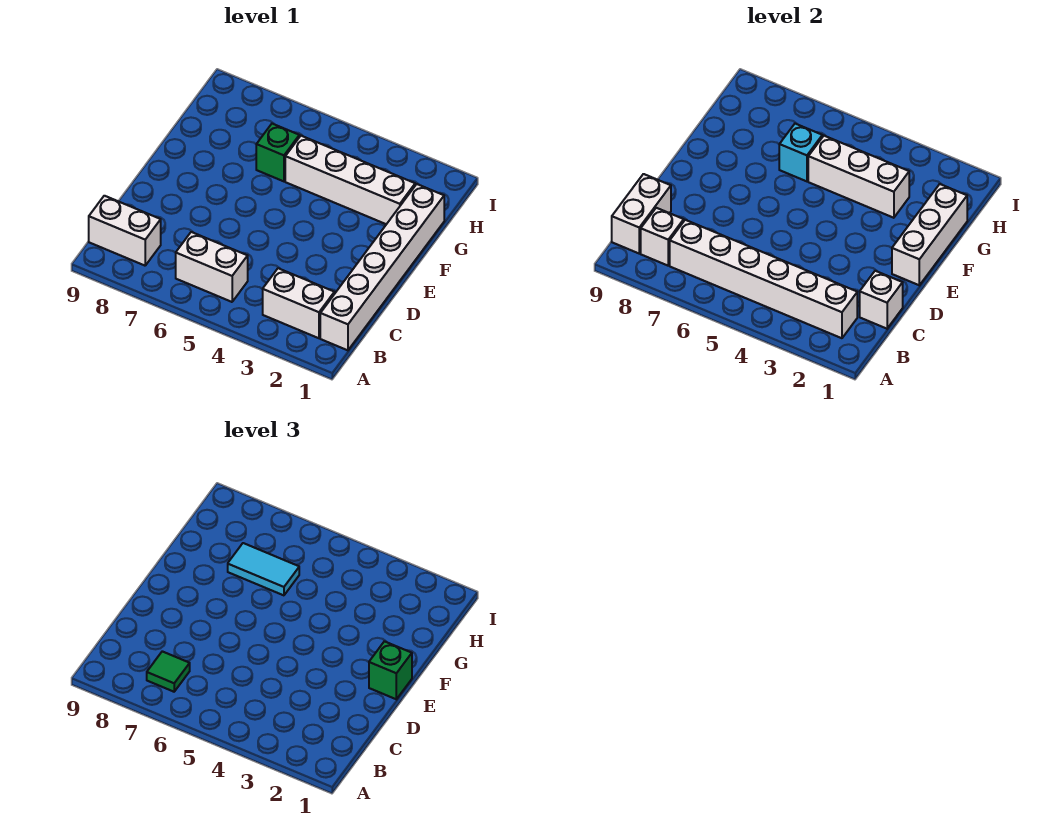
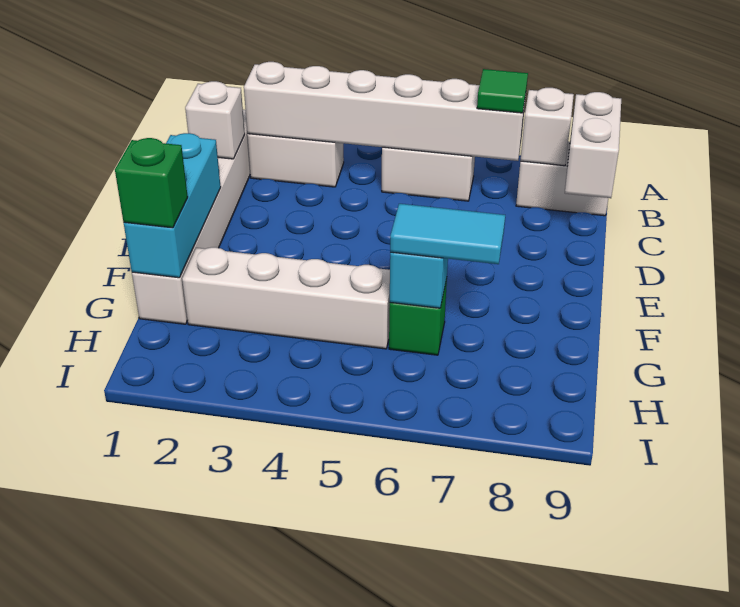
white 1x3 brick [892,184,967,285] -> cyan 1x3 brick [124,133,221,278]
green 1x1 brick [369,641,412,699] -> green 1x1 brick moved to [115,138,188,228]
white 1x3 brick [808,136,909,218] -> none

